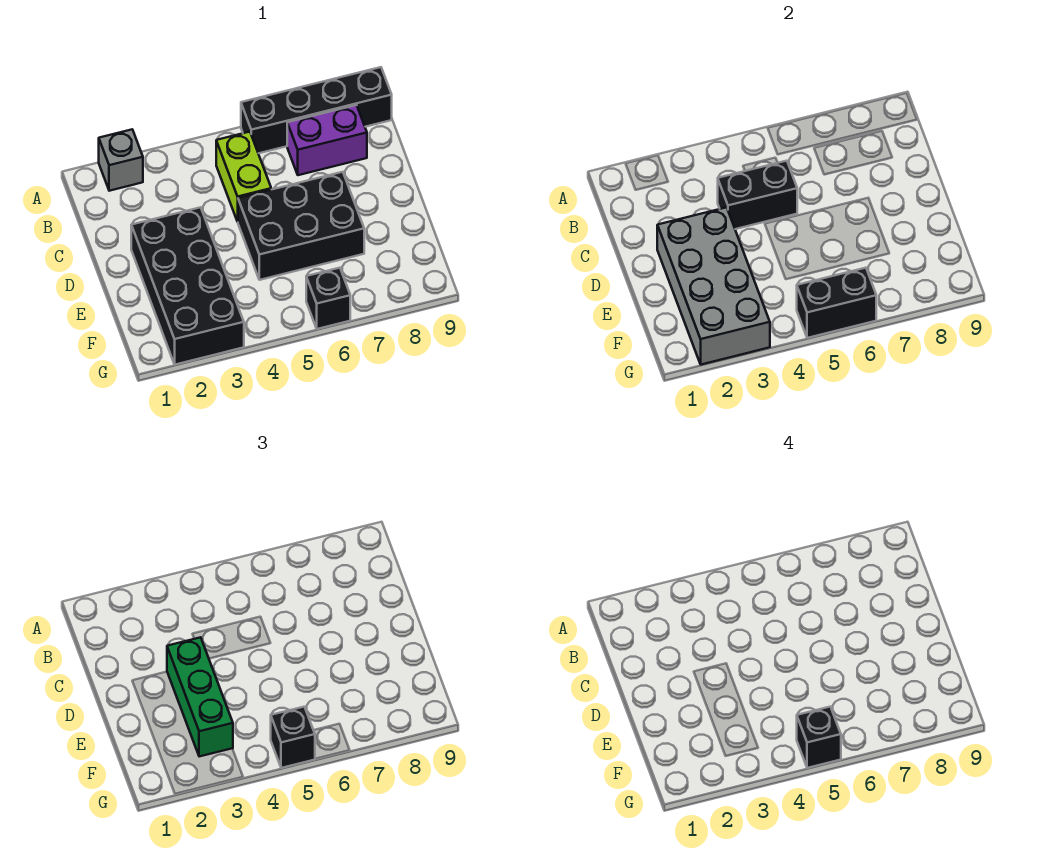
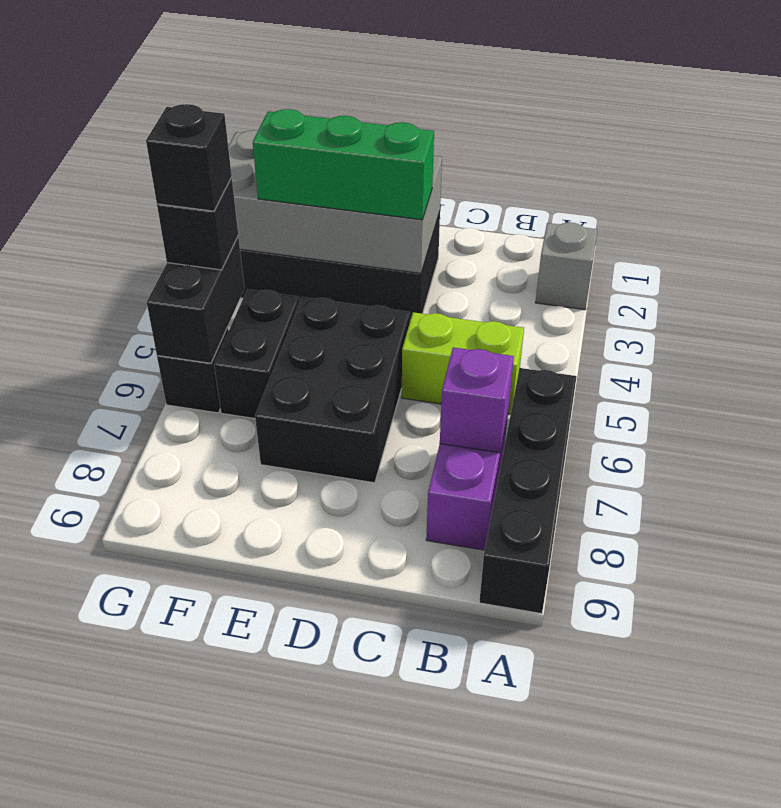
none -> purple 1x1 brick [440,347,514,453]
black 1x2 brick [718,161,797,229] -> black 1x2 brick moved to [214,290,299,419]

